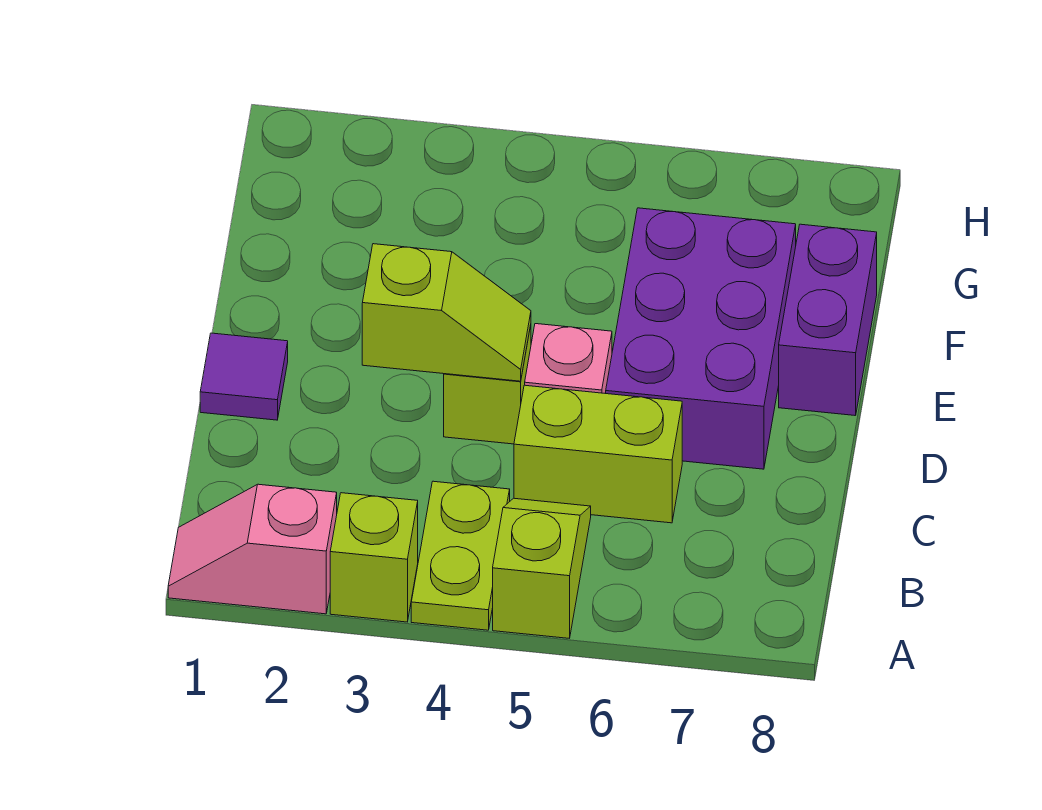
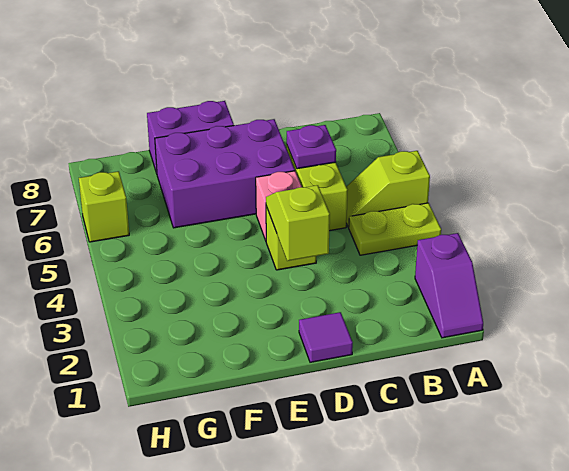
pink 1x2 slope [168,484,337,614] -> purple 1x2 slope [415,233,483,338]
lime 1x1 brick [330,493,418,622] -> lime 1x1 brick moved to [79,171,129,242]
none -> purple 1x1 plate [287,125,336,169]

